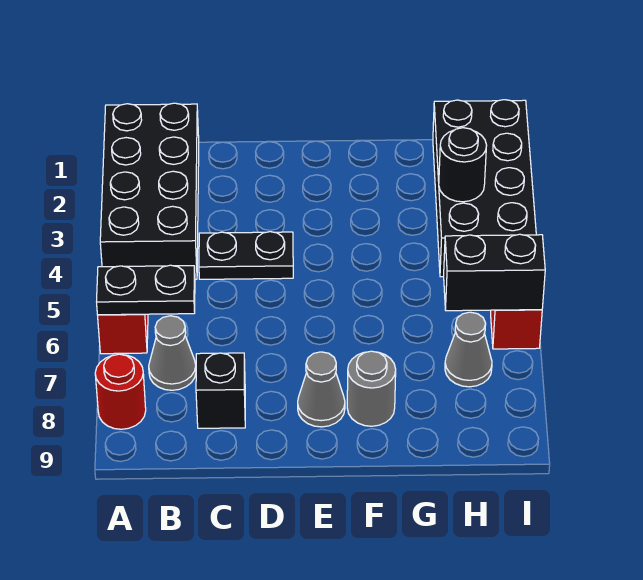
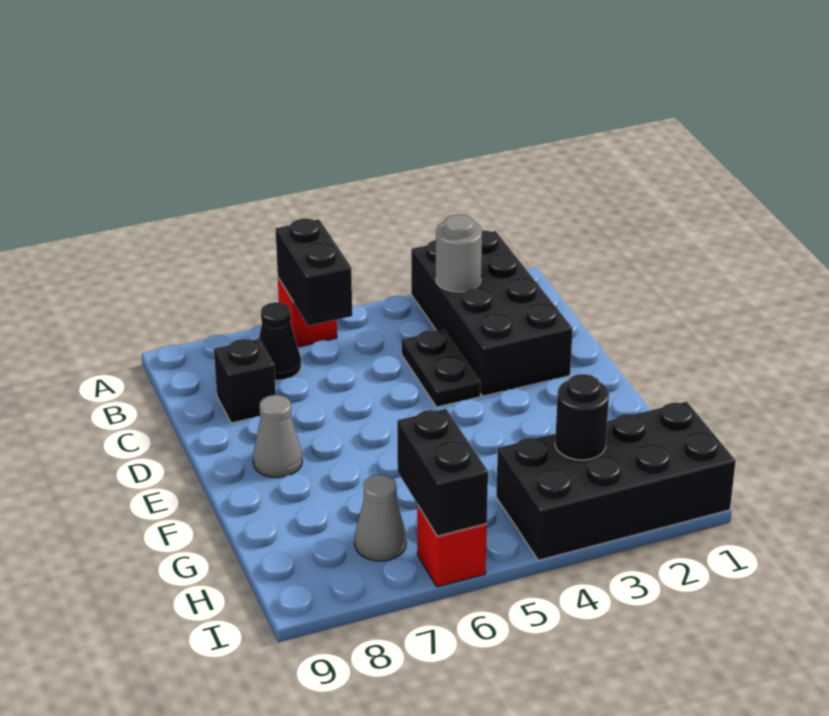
black 2x4 brick [100,103,199,280] -> black 2x4 brick turned to [411,230,573,396]
black 1x2 plate [97,265,195,315] -> black 1x2 brick [275,219,352,326]
red 1x1 round brick [95,354,146,429] -> none
grey 1x1 cone [149,316,196,390] -> black 1x1 cone [259,302,301,380]
grey 1x1 round brick [347,351,396,426] -> grey 1x1 round brick moved to [436,214,482,292]

